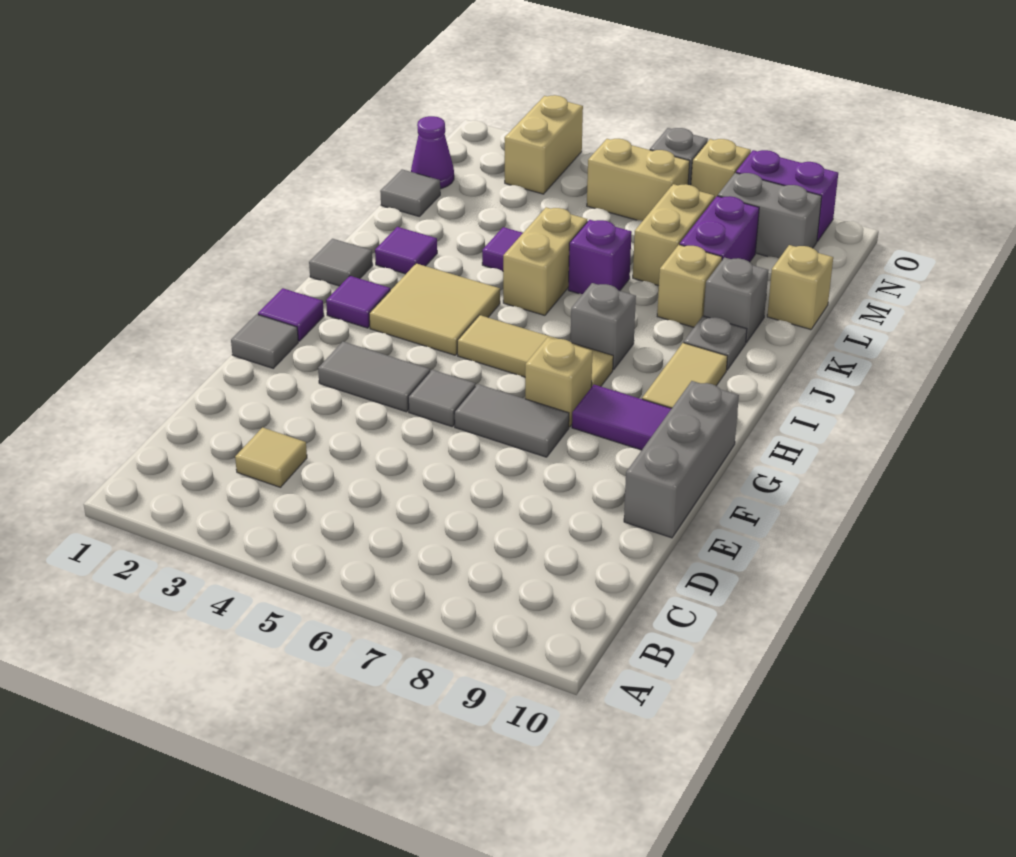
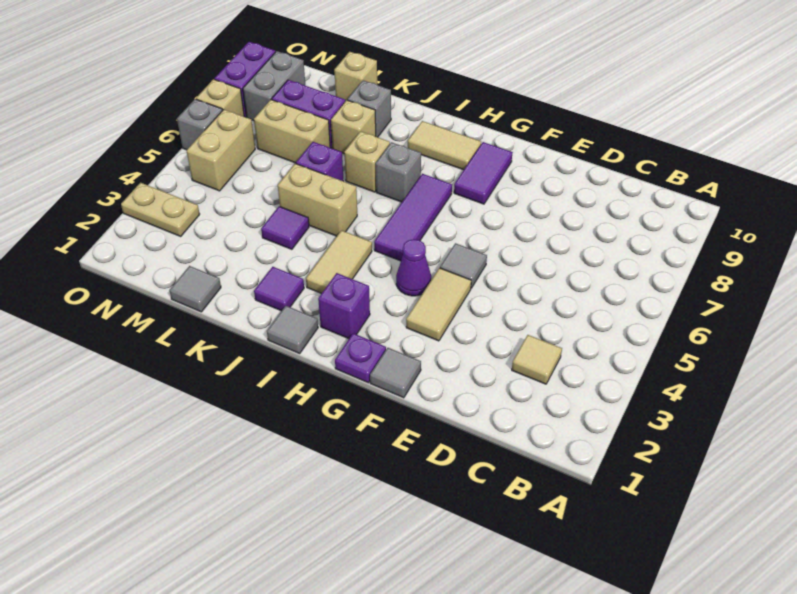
grey 1x3 brick [624,381,739,538] -> none
grey 1x2 tile [318,342,430,412] -> tan 1x2 tile [406,268,471,341]
grey 1x2 tile [454,384,569,457] -> none
purple 1x1 tile [258,288,324,341] -> purple 1x1 plate [335,333,386,383]
tan 1x1 brick [525,337,593,427] -> tan 1x1 brick moved to [344,131,390,192]
purple 1x1 tile [326,276,390,328] -> purple 1x1 brick [318,273,370,339]
tan 2x2 tile [369,263,500,355] -> tan 1x2 tile [306,230,372,294]
tan 1x3 tile [457,315,613,387] -> purple 1x3 tile [374,174,452,261]
grey 1x1 plate [684,316,747,370] -> none
purple 1x1 cone [411,116,454,189] -> purple 1x1 cone moved to [396,239,431,296]
tan 1x2 brick [505,95,583,194] -> tan 1x2 plate [121,183,200,236]

